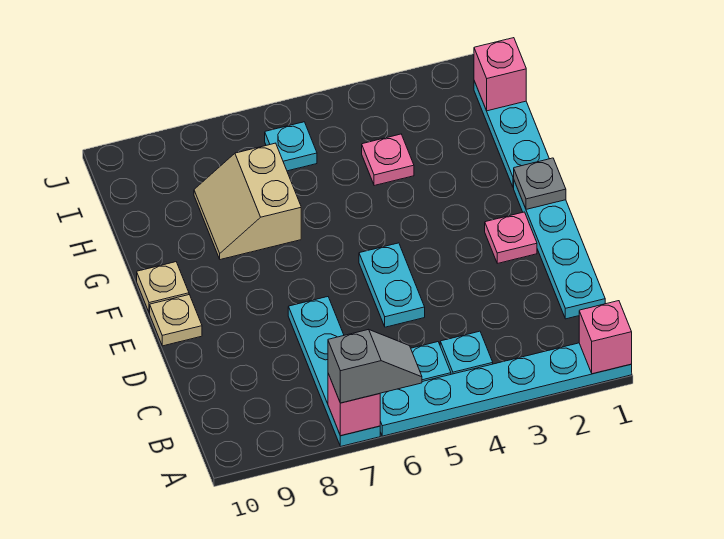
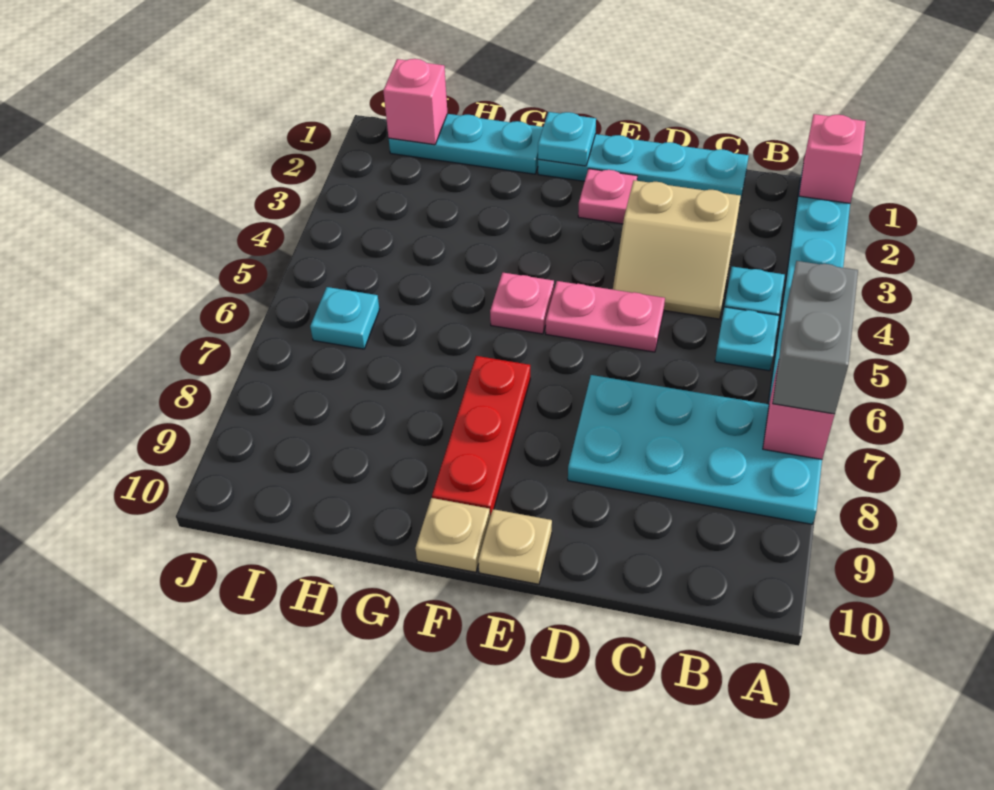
grey 1x2 slope [328,329,422,403] -> grey 1x2 brick [773,261,858,414]
cyan 1x4 plate [288,297,380,446] -> cyan 2x4 plate [568,375,822,524]
cyan 1x2 plate [359,243,425,327] -> pink 1x2 plate [546,281,665,352]
grey 1x1 plate [514,158,566,209] -> cyan 1x1 plate [538,112,596,166]
none -> red 1x3 plate [432,356,530,517]
tan 2x2 slope [194,143,301,260] -> tan 2x2 slope moved to [613,180,741,319]
pink 1x1 plate [362,134,414,186] -> pink 1x1 plate moved to [490,273,554,334]

